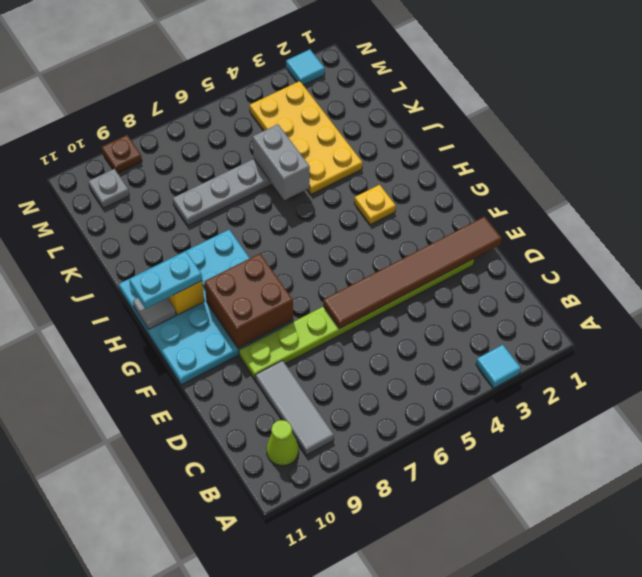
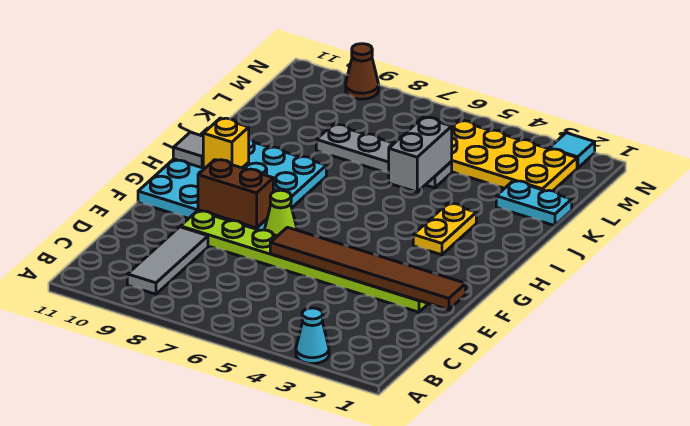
cyan 1x1 tile [476,345,521,388] -> cyan 1x1 cone [296,308,329,364]
lime 1x1 cone [266,420,299,466] -> lime 1x1 cone moved to [265,190,297,236]
brown 2x2 brick [204,254,293,348] -> brown 1x2 brick [198,160,273,228]
yellow 1x1 plate [354,185,396,225] -> yellow 1x2 plate [413,203,476,255]
cyan 1x2 plate [129,251,202,309] -> cyan 1x2 plate moved to [496,181,572,226]
yellow 2x4 plate [249,81,362,194] -> yellow 2x4 plate turned to [451,121,577,191]
grey 1x1 plate [88,169,129,208] -> none
brown 1x1 plate [102,135,142,173] -> brown 1x1 cone [346,44,379,99]

